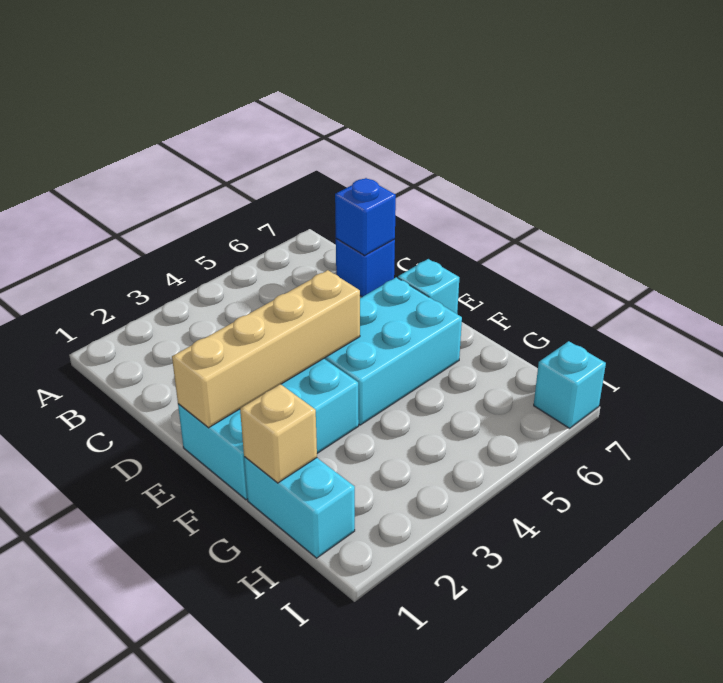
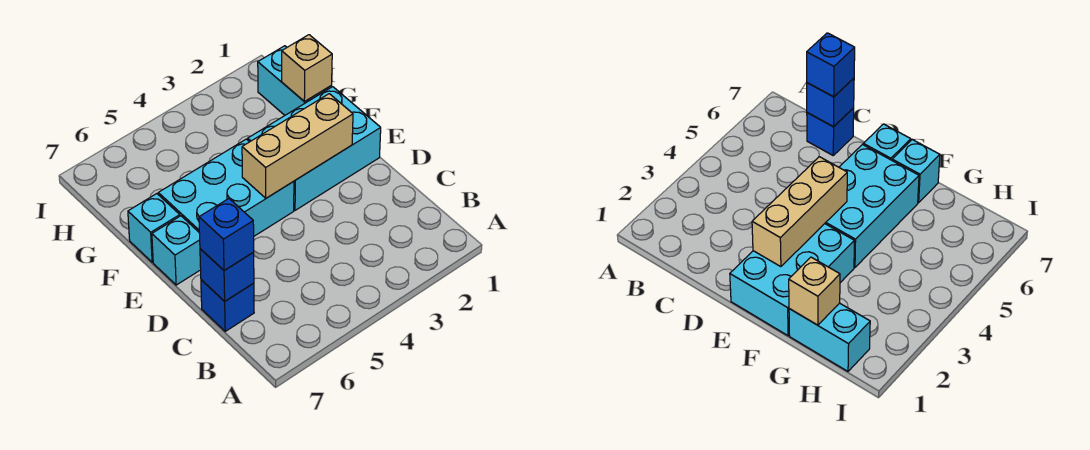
none -> blue 1x1 brick [199,199,254,270]
tan 1x4 brick [172,270,360,428] -> tan 1x3 brick [242,94,353,198]
cyan 1x1 brick [534,341,606,428] -> cyan 1x1 brick moved to [128,194,180,262]

